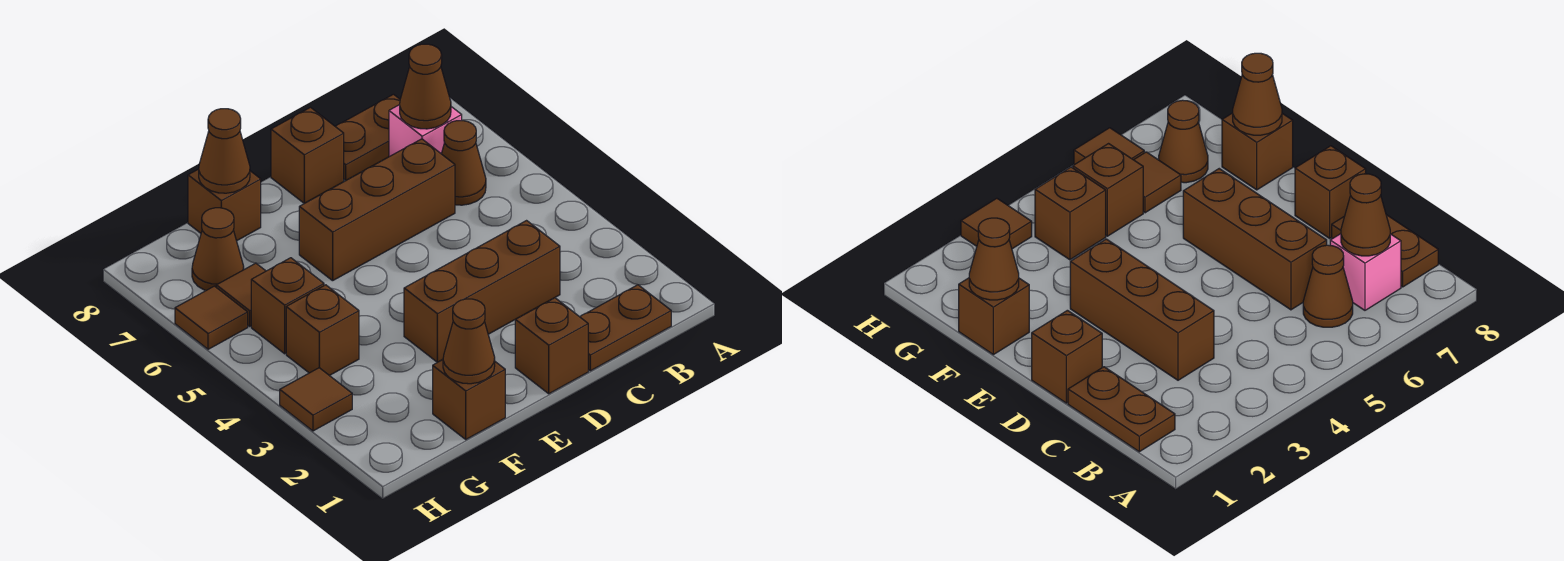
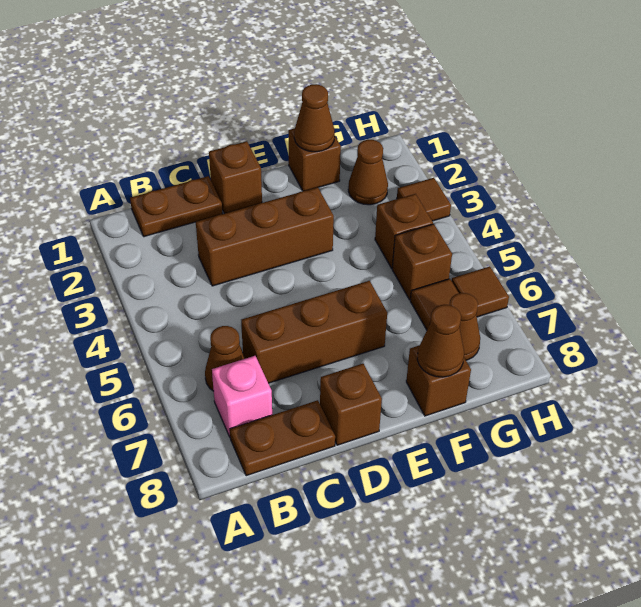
brown 1x1 cone [400,44,451,129] -> brown 1x1 cone moved to [348,140,388,205]

